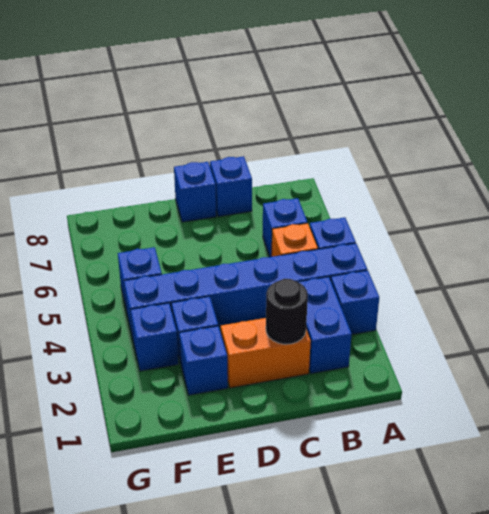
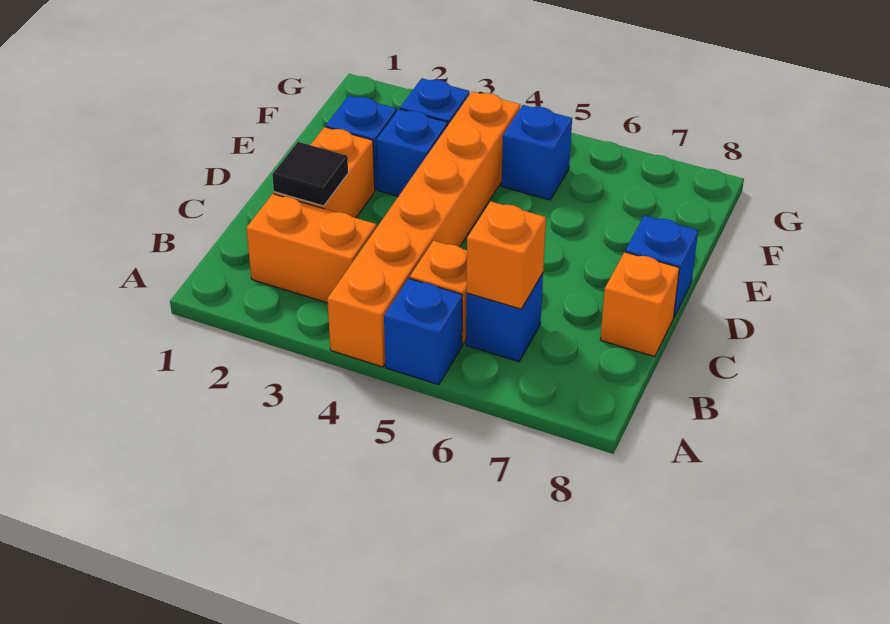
blue 1x1 brick [331,270,379,334] -> none
blue 1x6 brick [124,243,367,338] -> orange 1x6 brick [327,92,520,367]
blue 1x2 brick [299,277,352,374] -> orange 1x2 brick [246,194,376,303]
none -> orange 1x1 brick [466,201,546,309]
black 1x1 round brick [266,279,308,344] -> black 1x1 tile [272,142,348,206]
blue 1x1 brick [210,156,252,217] -> orange 1x1 brick [600,252,679,357]

